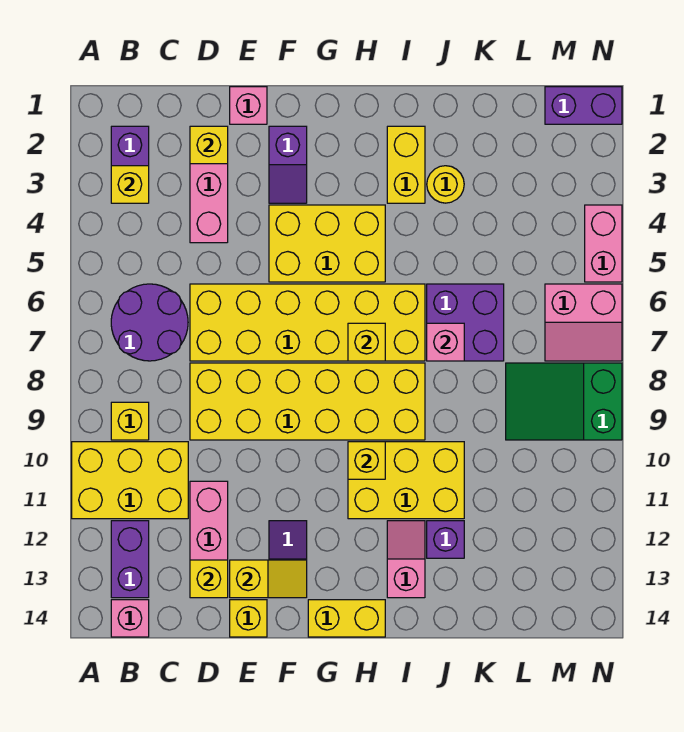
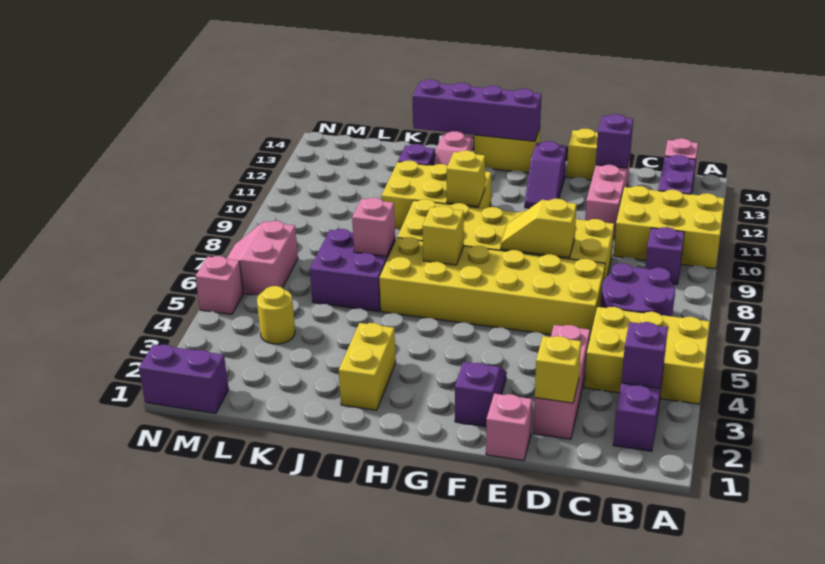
yellow 1x1 brick [111,166,149,203] -> purple 1x1 brick [621,322,668,388]
yellow 1x1 brick [111,402,149,440] -> purple 1x1 brick [645,227,684,285]
yellow 1x1 brick [190,560,228,598] -> purple 1x1 brick [596,114,633,168]
yellow 1x2 slope [230,560,307,598] -> yellow 1x2 slope moved to [501,199,577,258]
yellow 2x3 brick [269,205,385,282] -> yellow 2x3 brick moved to [584,307,710,404]
none -> purple 1x4 brick [412,80,541,141]
yellow 1x1 round brick [427,166,464,203] -> yellow 1x1 round brick moved to [257,286,295,344]
green 2x3 slope [506,363,622,440] -> none
pink 2x2 slope [545,284,622,361] -> pink 2x2 slope turned to [226,221,298,295]
pink 1x2 brick [585,205,622,282] -> pink 1x1 brick [195,256,243,314]

